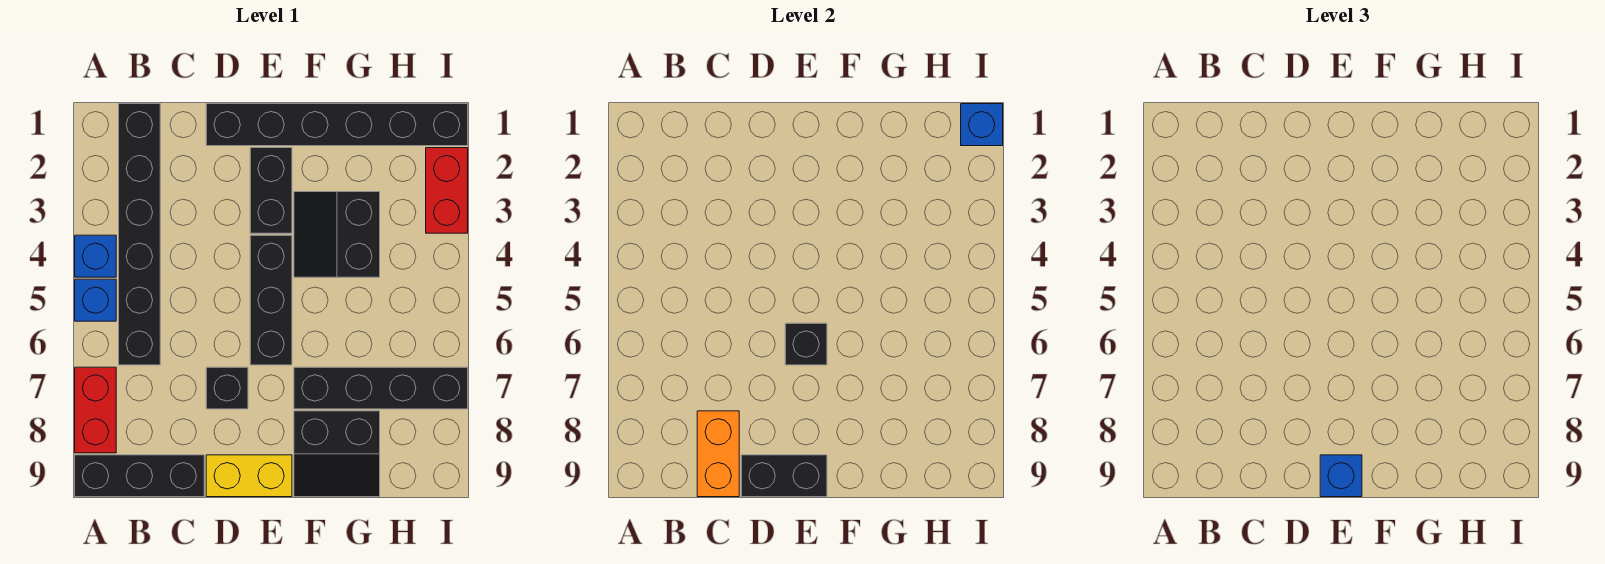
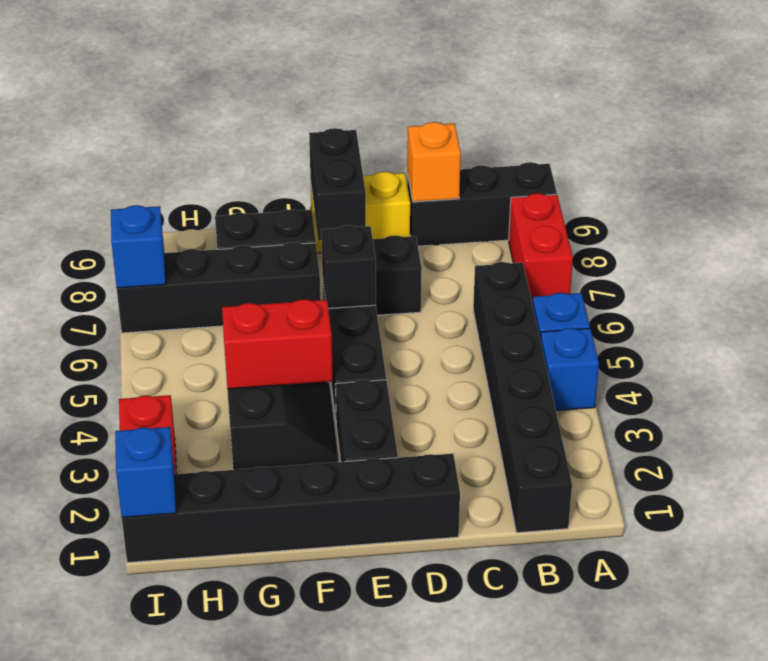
orange 1x2 brick [697,411,739,497] -> orange 1x1 brick [408,122,461,202]
black 1x2 brick [741,455,827,497] -> black 1x2 brick turned to [309,128,366,241]
blue 1x1 brick [1320,455,1362,497] -> blue 1x1 brick moved to [111,205,166,288]
none -> red 1x2 brick [222,299,333,389]

